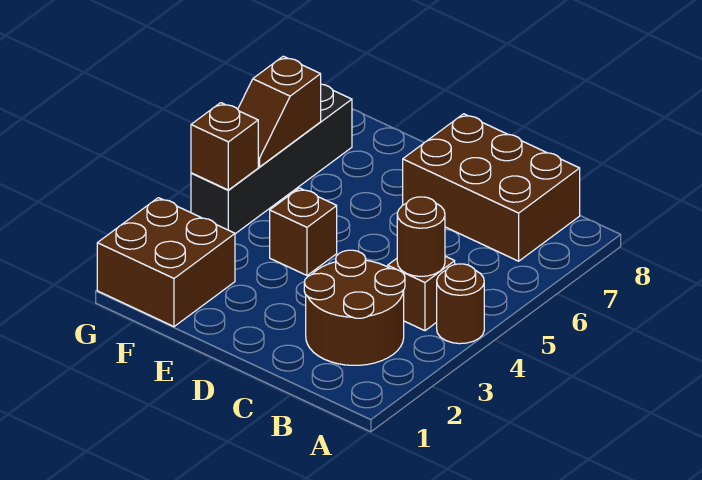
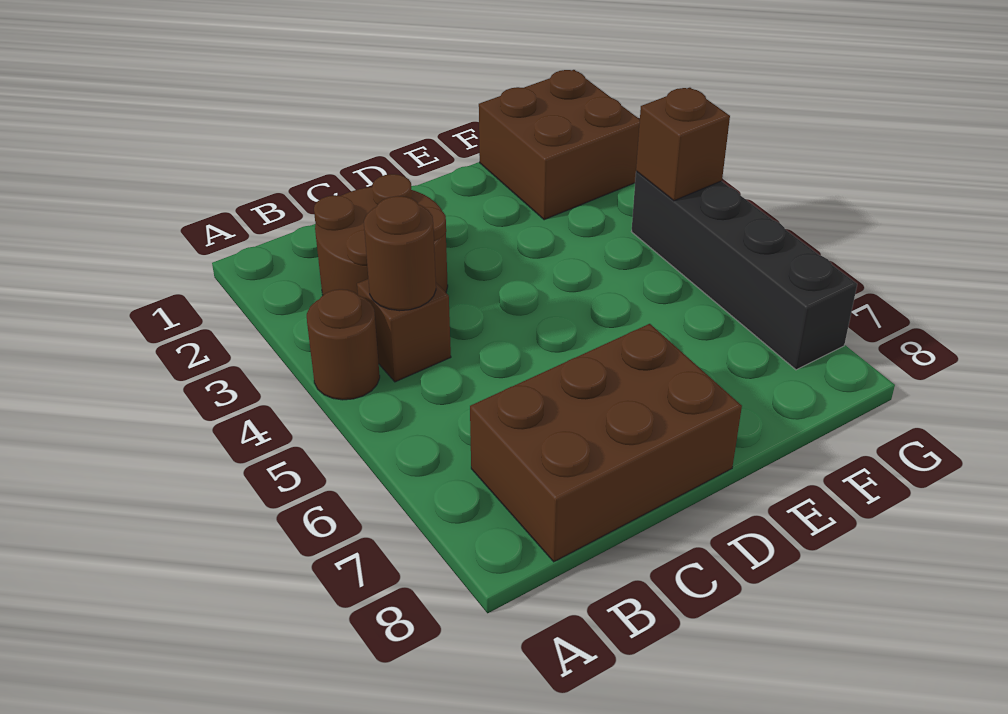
brown 1x1 brick [270,188,337,275] -> none
brown 1x2 slope [238,56,321,167] -> none

